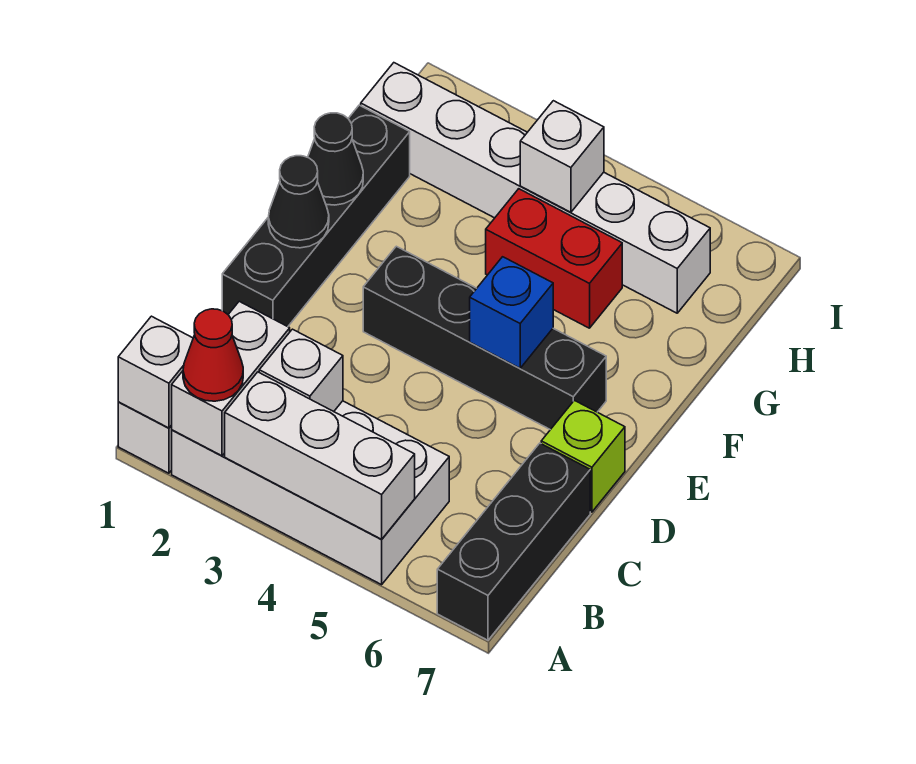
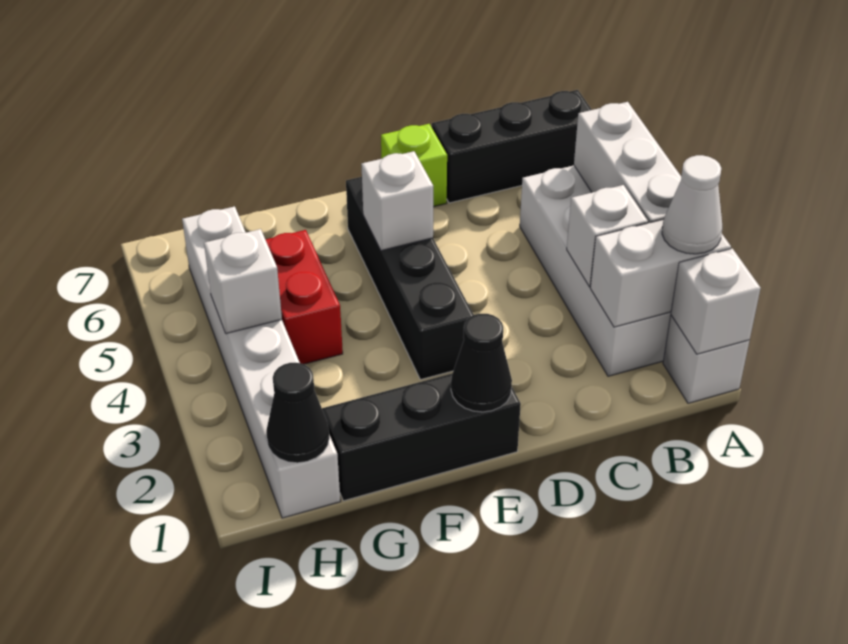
red 1x1 cone [183,309,243,401] -> white 1x1 cone [662,155,722,254]
black 1x4 brick [222,105,410,327] -> black 1x3 brick [322,374,521,501]
blue 1x1 brick [470,257,553,368] -> white 1x1 brick [361,151,433,251]
black 1x1 cone [308,113,363,205] -> black 1x1 cone moved to [266,363,329,463]

